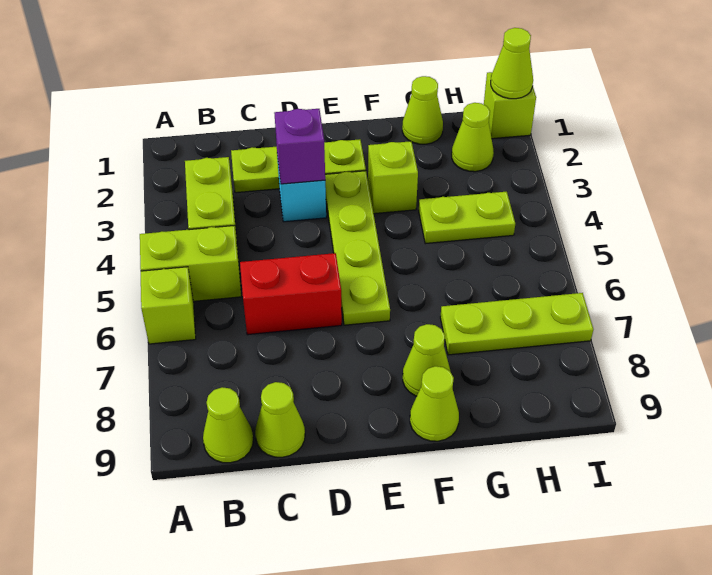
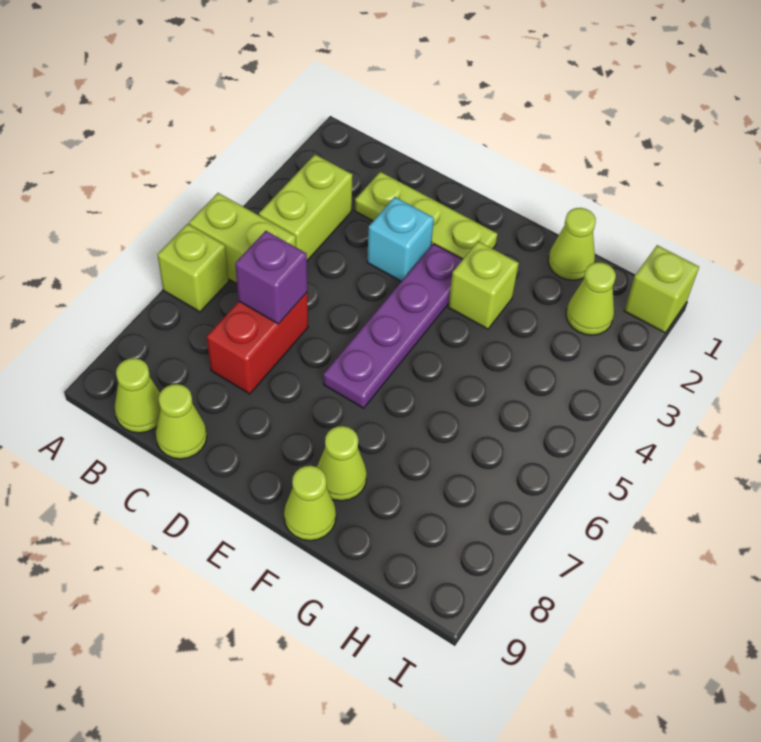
red 1x2 brick [240,253,342,335] -> red 1x2 brick turned to [207,293,308,394]
purple 1x1 brick [275,109,325,184] -> purple 1x1 brick moved to [235,231,307,324]
lime 1x4 plate [325,171,390,325] -> purple 1x4 plate [323,244,463,408]
lime 1x2 plate [419,192,515,244] -> none
lime 1x3 plate [440,293,593,355] -> none
lime 1x1 cone [491,28,533,99] -> none

